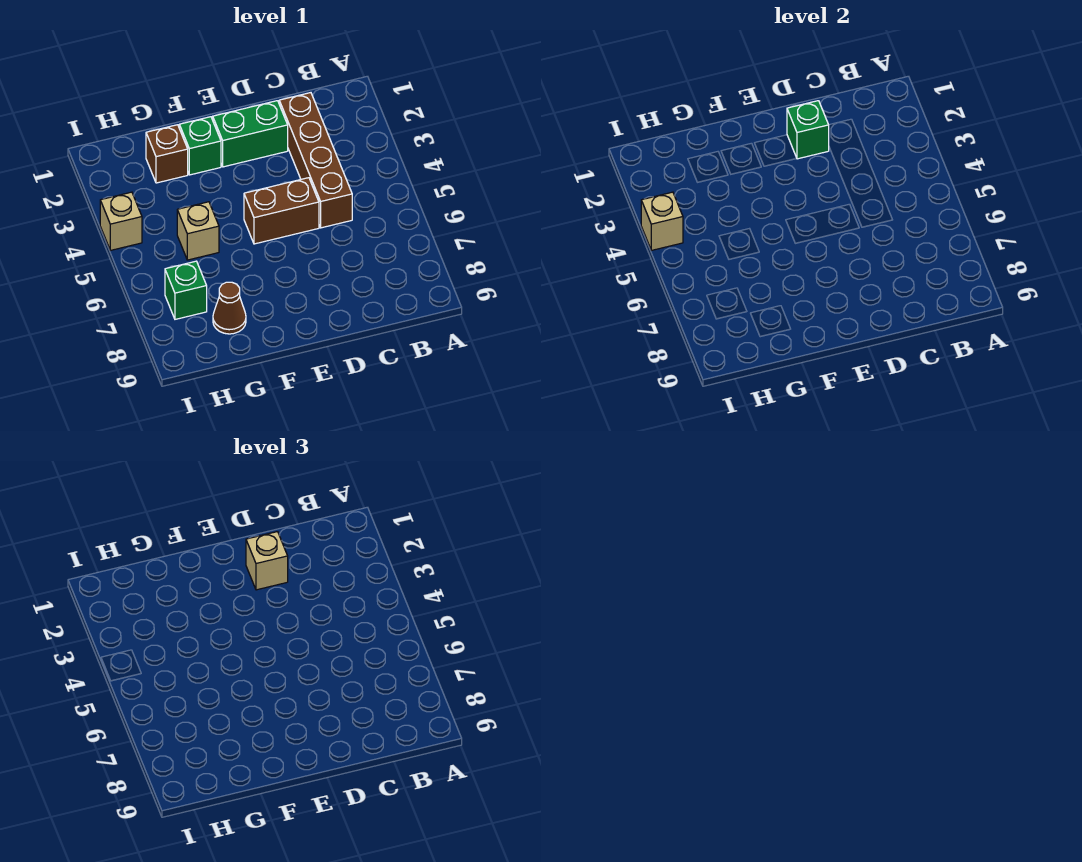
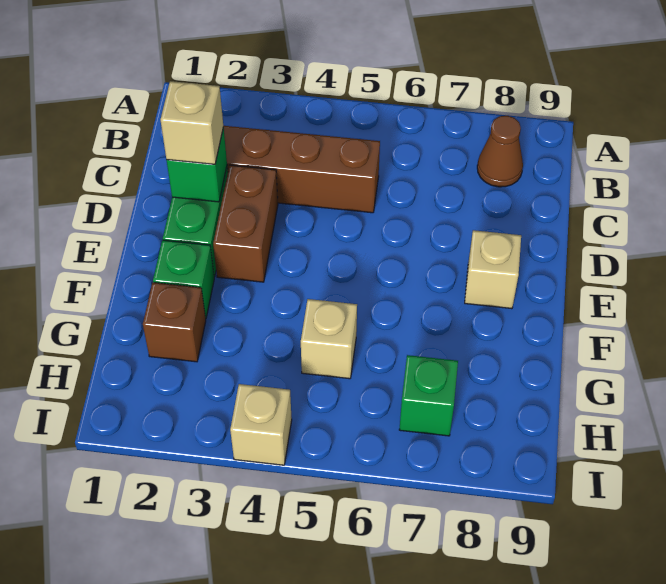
brown 1x2 brick [244,178,319,244] -> brown 1x2 brick moved to [213,165,278,282]
brown 1x1 cone [213,282,246,334] -> brown 1x1 cone moved to [477,116,523,187]
tan 1x1 brick [641,192,683,250] -> tan 1x1 brick moved to [465,230,521,309]

